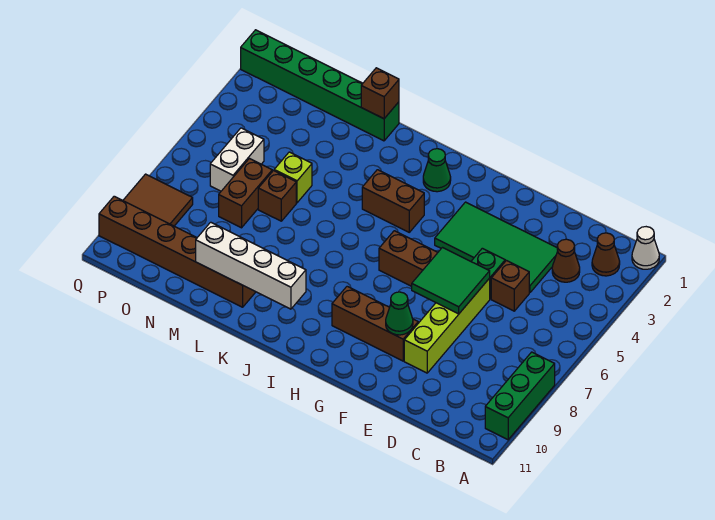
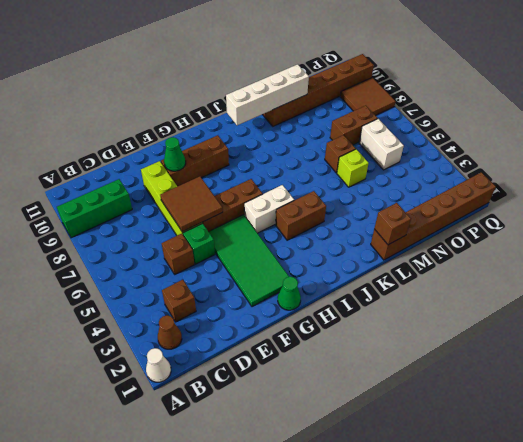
green 1x3 brick [485,352,555,440] -> green 1x3 brick turned to [57,179,132,238]
brown 1x1 cone [552,239,580,282] -> brown 1x1 brick [162,280,196,322]
green 2x4 tile [435,202,558,293] -> green 2x4 tile turned to [209,215,289,307]
green 2x2 tile [412,248,490,314] -> brown 2x2 tile [160,176,223,232]
none -> white 1x2 brick [244,185,294,233]
green 1x1 cone [423,149,451,192] -> green 1x1 cone moved to [278,277,301,310]
green 1x6 brick [241,30,399,141] -> brown 1x6 brick [371,172,496,260]
brown 1x2 brick [219,159,272,228] -> brown 1x2 brick turned to [330,106,378,145]

